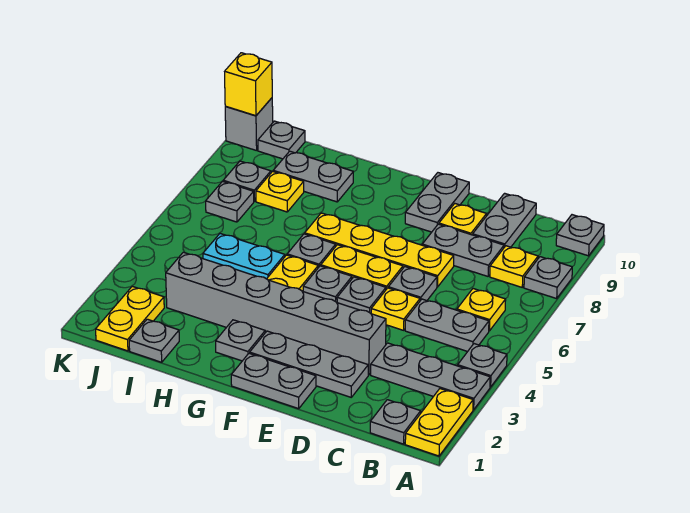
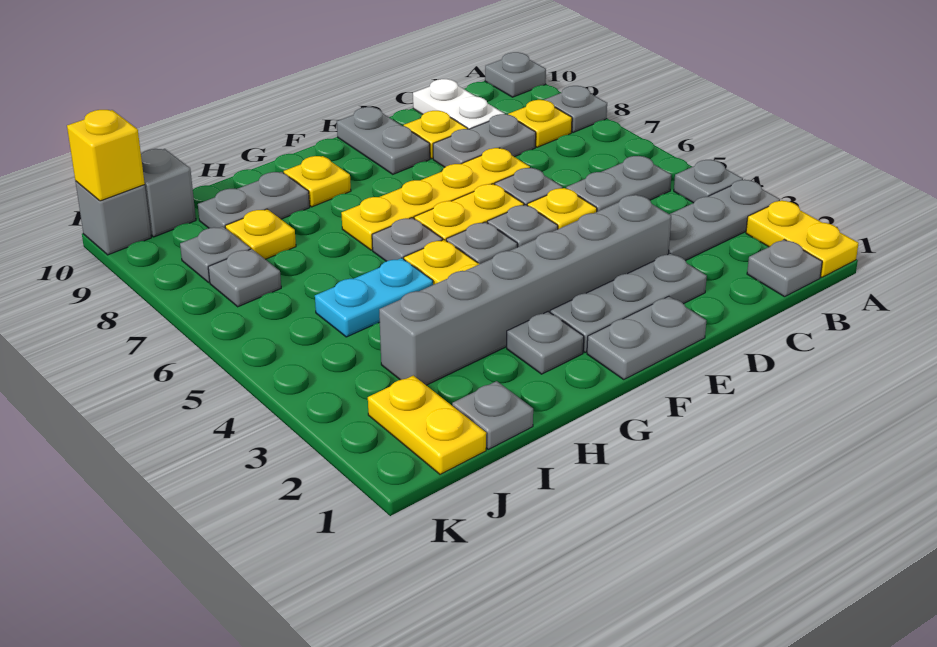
yellow 1x1 plate [457,289,506,331] -> yellow 1x1 plate moved to [284,156,351,207]
grey 1x2 plate [473,193,536,247] -> white 1x2 plate [413,79,504,129]
grey 1x1 plate [258,121,305,159] -> grey 1x1 brick [141,149,196,237]

